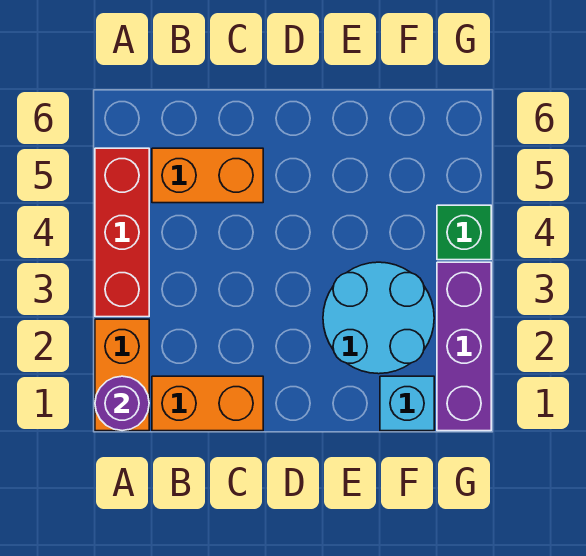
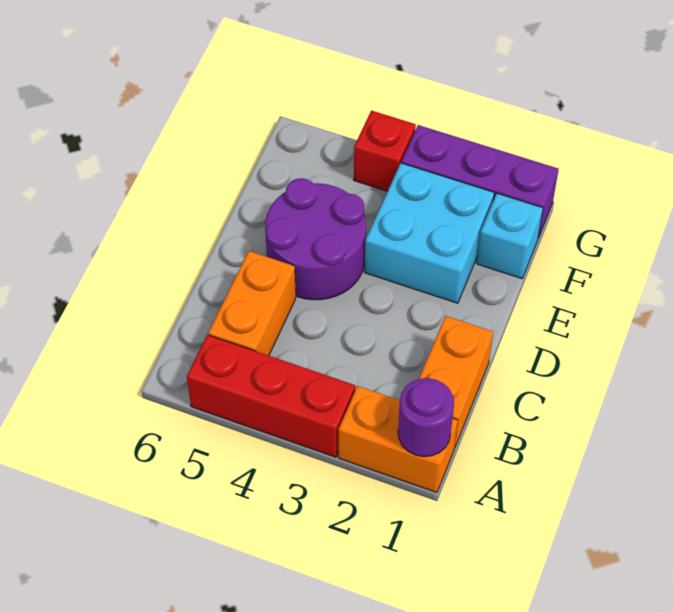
none -> purple 2x2 round brick [265,178,366,300]
cyan 2x2 round brick [323,262,434,374] -> cyan 2x2 brick [365,163,494,303]
green 1x1 brick [437,205,491,260] -> red 1x1 brick [354,111,416,191]

